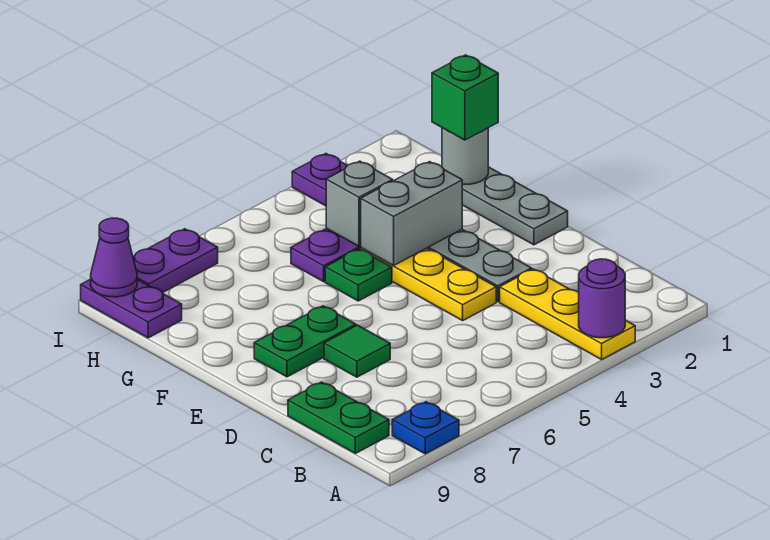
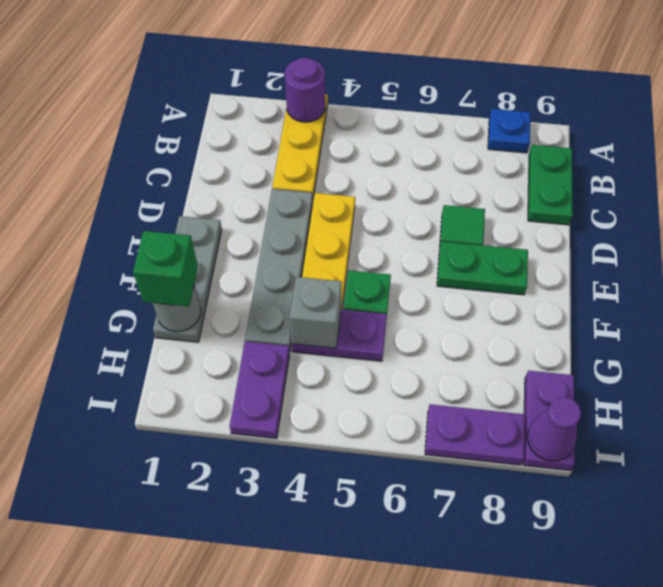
grey 1x2 brick [361,162,462,266] -> none

